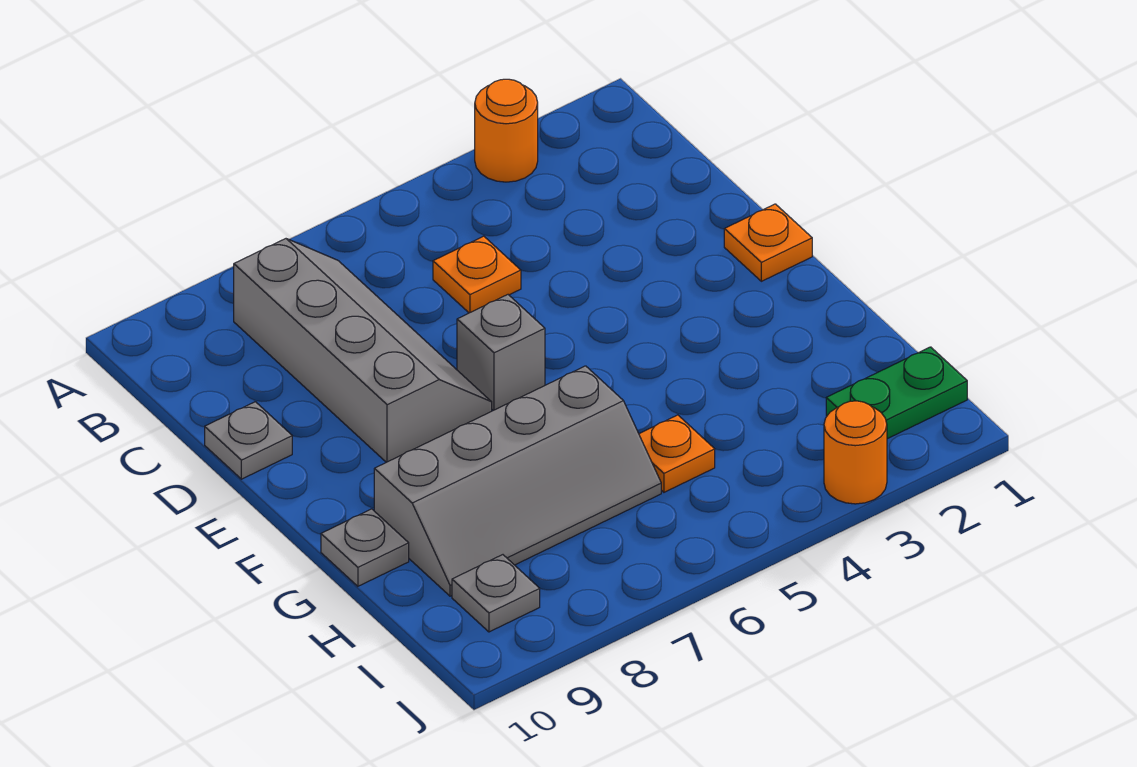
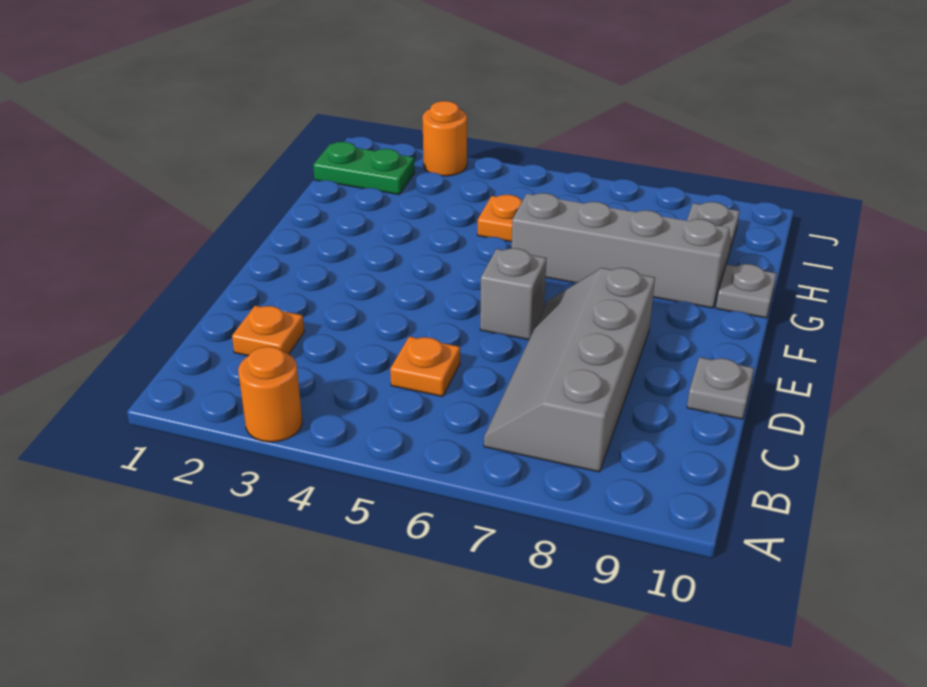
orange 1x1 plate [724,204,812,281] -> orange 1x1 plate moved to [232,306,304,356]

